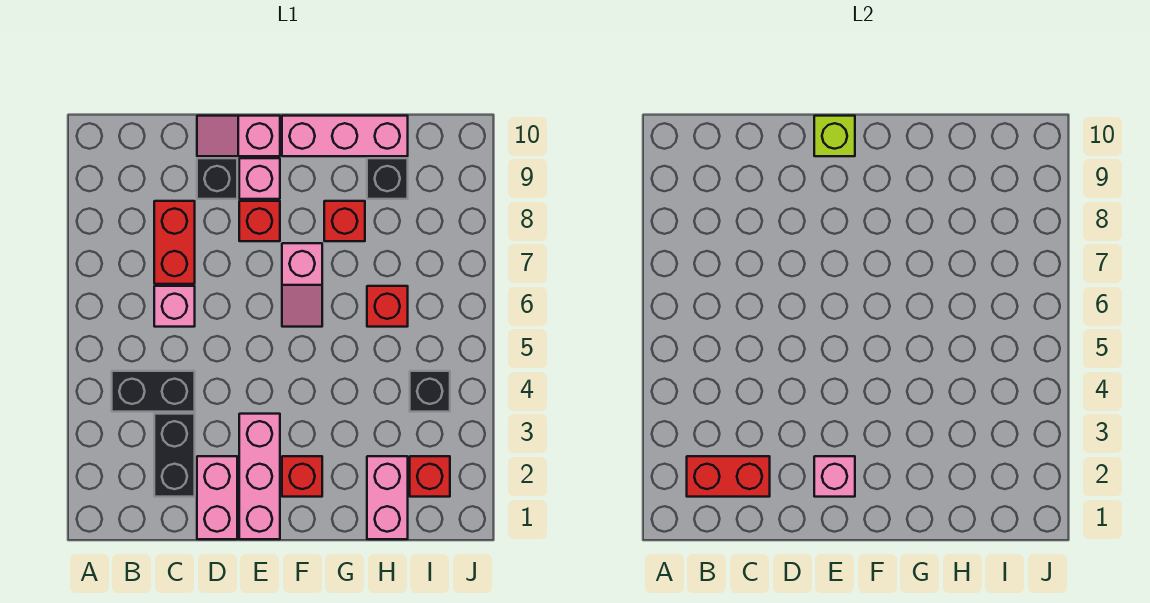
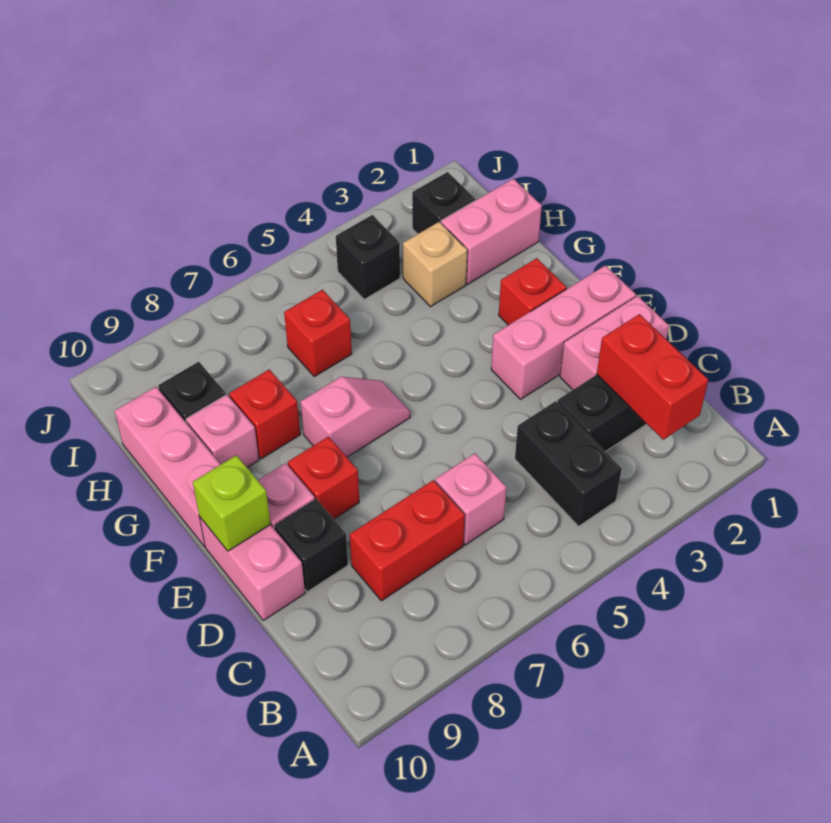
pink 1x2 slope [197,116,280,156] -> pink 1x2 brick [200,518,305,620]
pink 1x1 brick [814,456,855,497] -> pink 1x1 brick moved to [186,395,259,467]
none -> tan 1x1 brick [403,222,467,307]
red 1x1 brick [410,456,450,497] -> black 1x1 brick [412,172,475,234]

